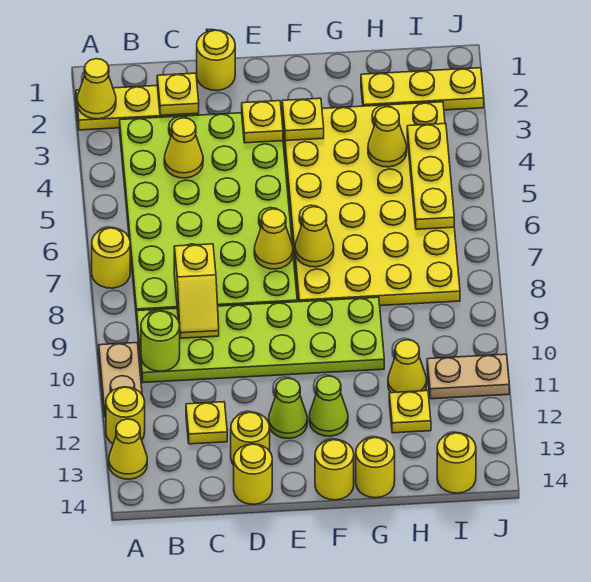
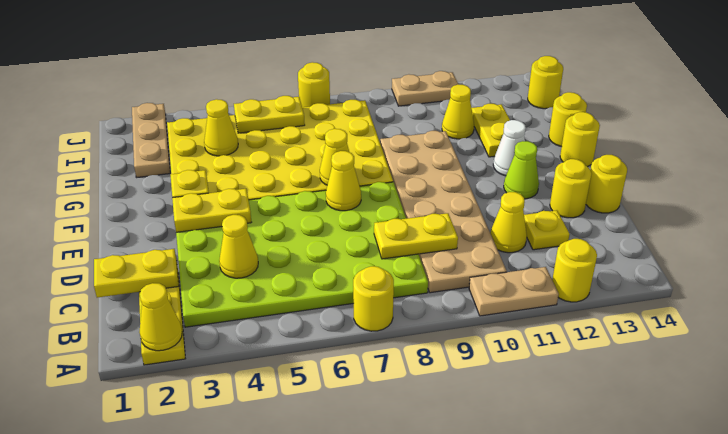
yellow 1x1 cone [109,419,147,479] -> yellow 1x1 cone moved to [490,192,527,253]
lime 2x6 plate [137,297,384,383] -> tan 2x6 plate [380,131,507,293]
lime 1x1 round brick [141,311,180,371] -> none
yellow 1x1 plate [157,73,199,116] -> yellow 1x2 plate [94,249,179,298]
yellow 1x2 slope [174,244,219,338] -> yellow 1x2 plate [374,213,458,259]
yellow 1x1 round brick [197,30,235,91] -> yellow 1x1 round brick moved to [298,62,330,107]
yellow 1x1 plate [242,101,283,143] -> yellow 1x2 plate [172,189,251,232]
lime 1x1 cone [309,376,348,436] -> white 1x1 cone [493,120,526,176]
yellow 1x3 plate [361,68,484,110] -> tan 1x3 plate [132,103,170,178]
yellow 1x1 plate [389,391,431,433] -> yellow 1x2 plate [472,104,510,157]
yellow 1x3 plate [407,124,454,229] -> yellow 1x2 plate [234,96,305,133]
tan 1x2 plate [427,354,509,399] -> tan 1x2 plate turned to [392,71,459,106]

